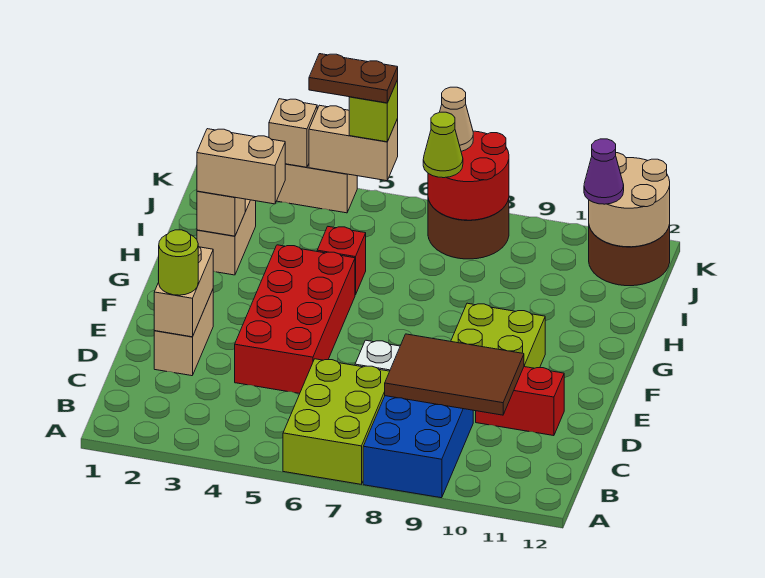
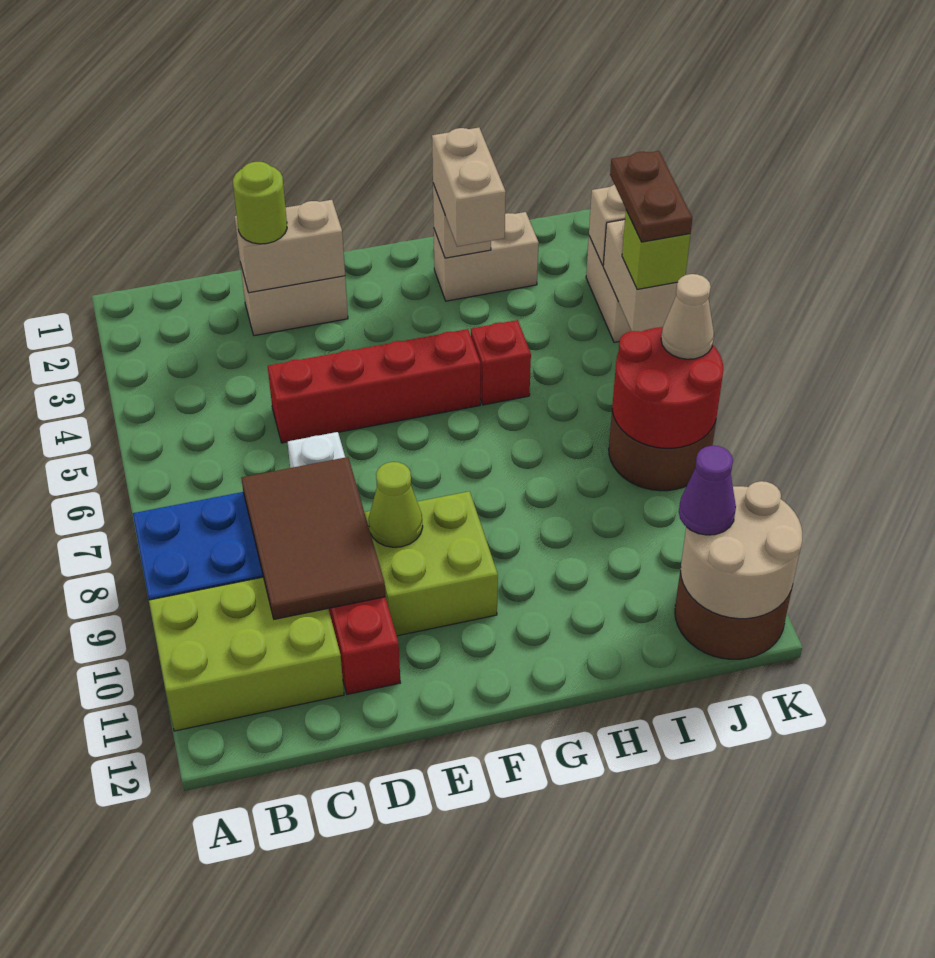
lime 2x3 brick [283,359,390,484] -> lime 2x3 brick moved to [149,577,344,731]
red 2x4 brick [235,245,355,393] -> red 1x4 brick [268,329,481,443]
lime 1x1 cone [423,112,463,178] -> lime 1x1 cone moved to [369,462,423,547]

